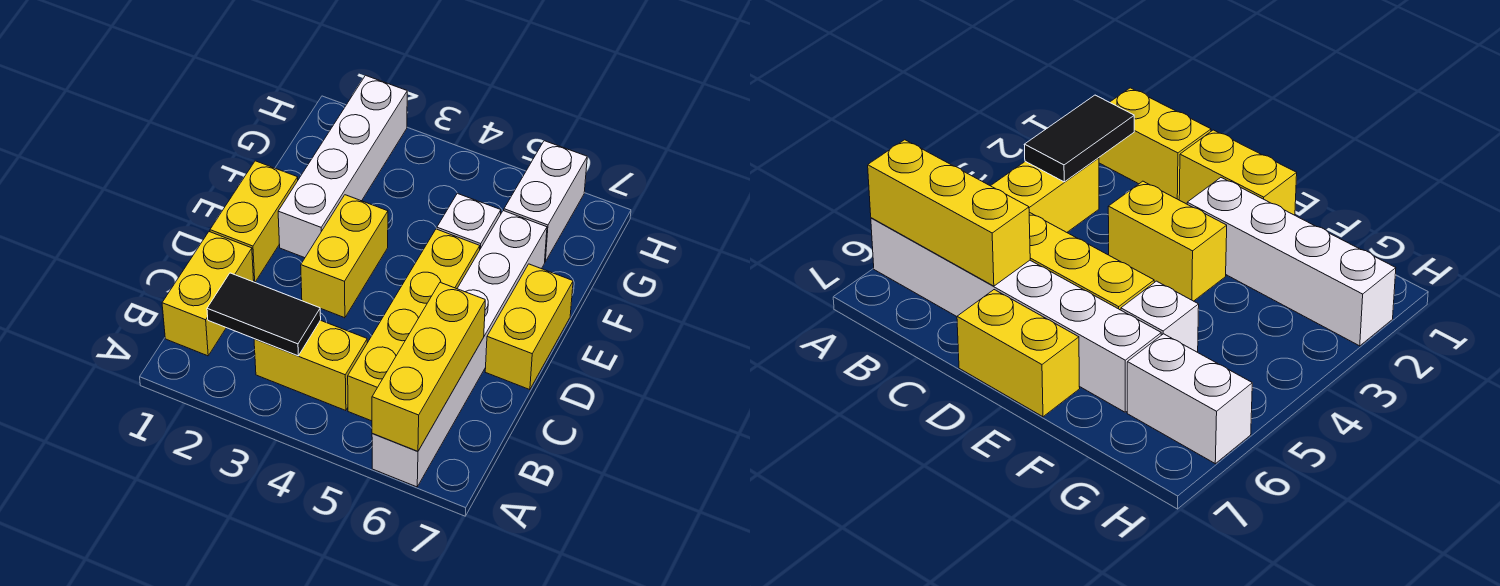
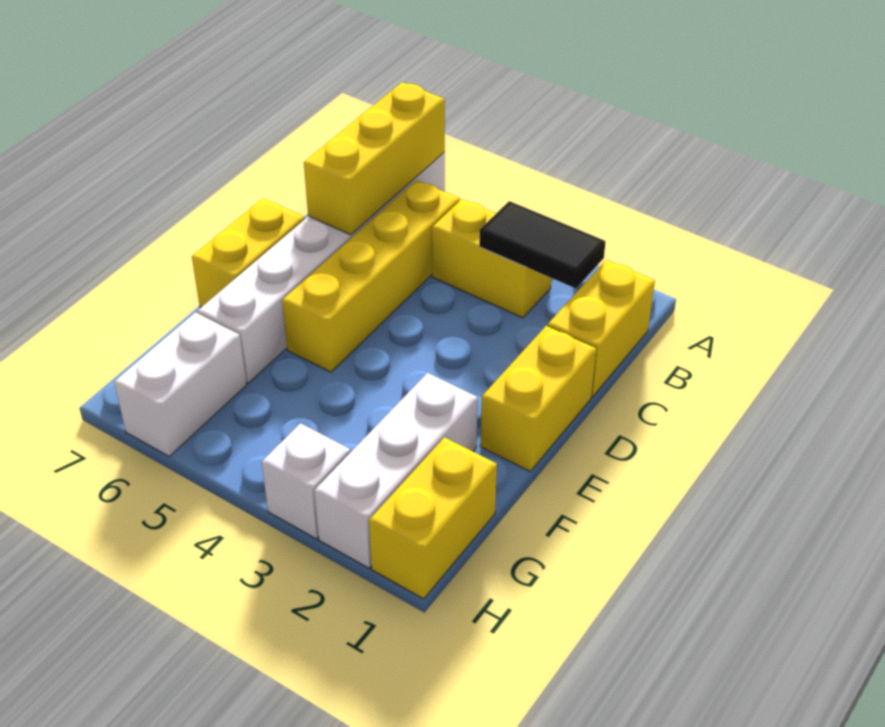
yellow 1x2 brick [301,195,388,318] -> yellow 1x2 brick moved to [369,437,497,599]
white 1x4 brick [278,75,407,258] -> white 1x3 brick [314,373,478,568]
white 1x1 brick [437,193,501,249] -> white 1x1 brick moved to [262,423,350,539]

